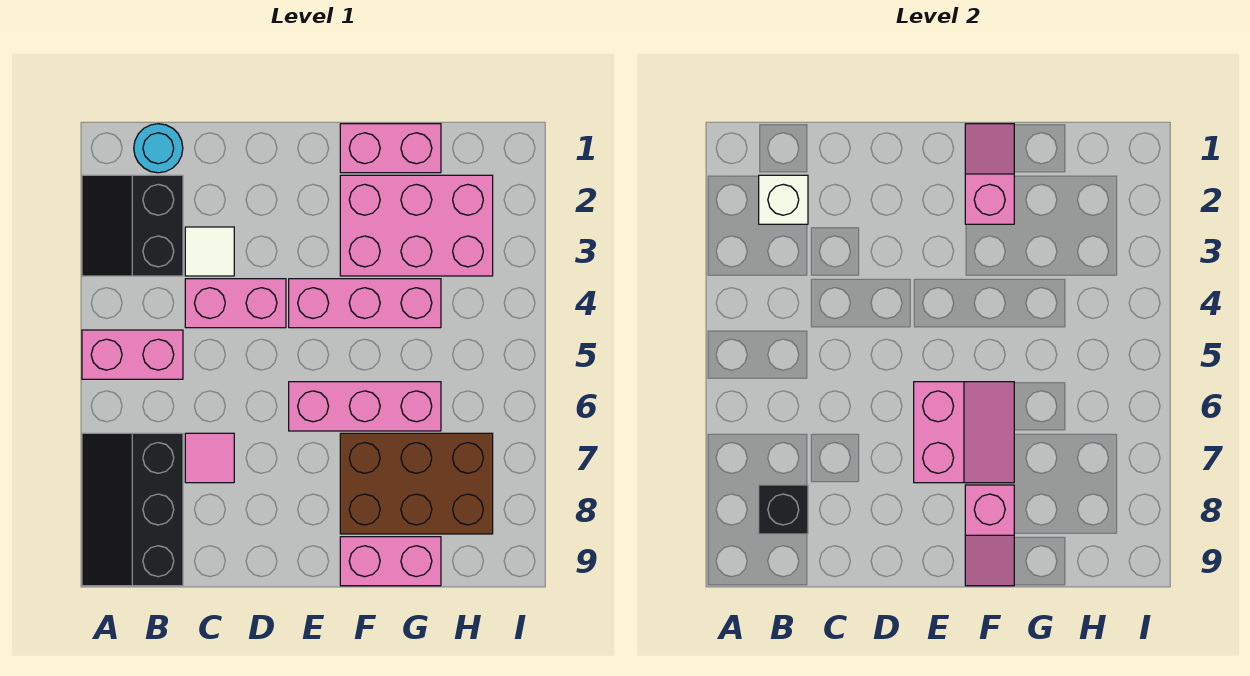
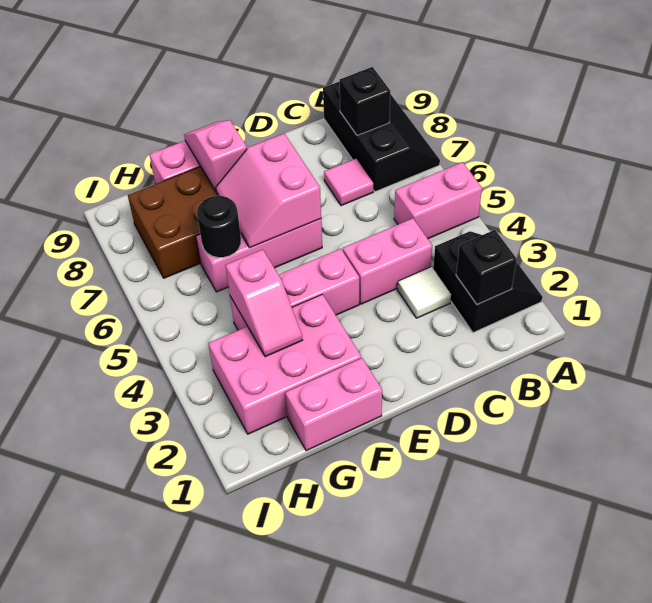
cyan 1x1 round brick [134,124,183,173] -> none
white 1x1 brick [759,175,808,224] -> black 1x1 brick [456,230,517,304]
pink 1x2 slope [965,124,1014,224] -> pink 1x2 slope moved to [225,250,302,357]
none -> black 1x1 round brick [197,196,241,258]

